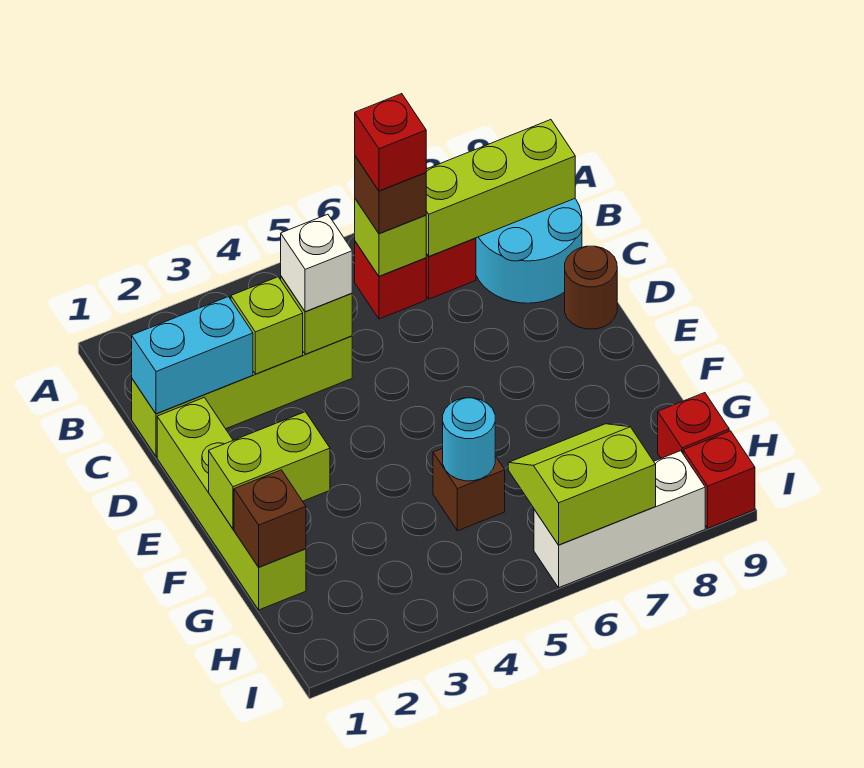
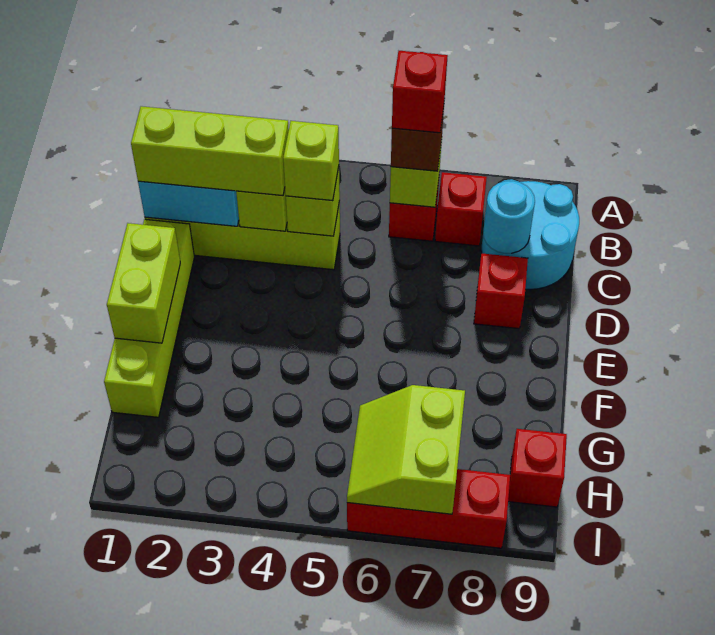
lime 1x3 brick [426,120,575,256] -> lime 1x3 brick moved to [131,106,289,196]
white 1x1 brick [281,214,352,312] -> lime 1x1 brick [283,121,339,200]
brown 1x1 round brick [565,246,617,329] -> none
lime 1x2 brick [209,412,330,529] -> lime 1x2 brick turned to [107,223,180,343]
brown 1x1 brick [234,470,306,567] -> none
brown 1x1 brick [433,448,505,531] -> none
cyan 1x1 round brick [443,398,495,481] -> cyan 1x1 round brick moved to [483,181,535,253]
lime 2x2 slope [508,424,656,545] -> lime 2x2 slope turned to [347,385,465,514]
white 1x3 brick [534,451,705,588] -> red 1x3 brick [347,469,510,548]
red 1x1 brick [683,431,755,528] -> red 1x1 brick moved to [474,253,528,329]

